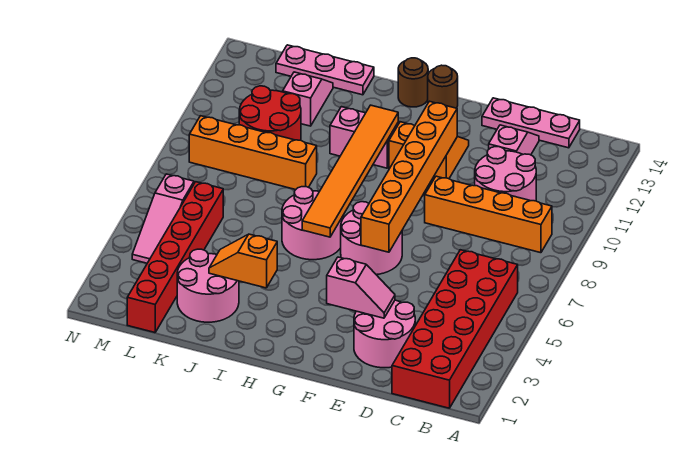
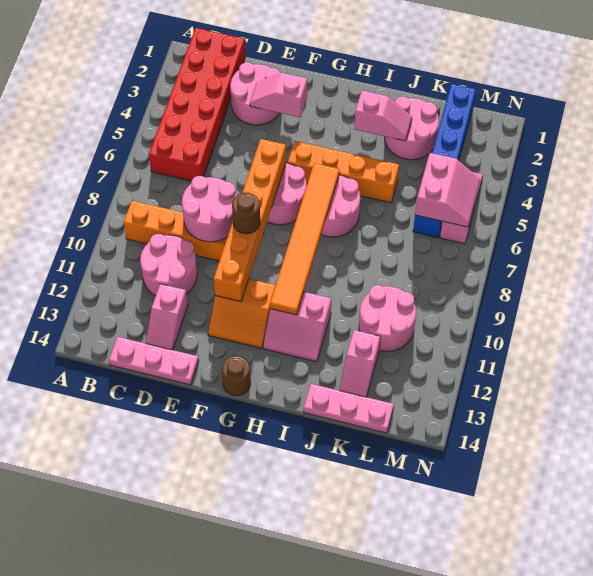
none -> pink 2x2 round brick [182,176,237,242]
brown 1x1 round brick [398,58,428,107] -> brown 1x1 round brick moved to [232,192,260,234]
orange 1x2 slope [209,234,277,288] -> pink 1x2 slope [354,90,412,141]
orange 1x4 brick [189,116,317,190] -> orange 1x4 brick moved to [288,141,399,203]
red 2x2 round brick [239,86,301,140] -> pink 2x2 round brick [359,285,416,351]
red 1x6 brick [127,182,223,333] -> blue 1x6 brick [413,84,476,238]
none -> pink 2x2 slope [415,153,480,227]

